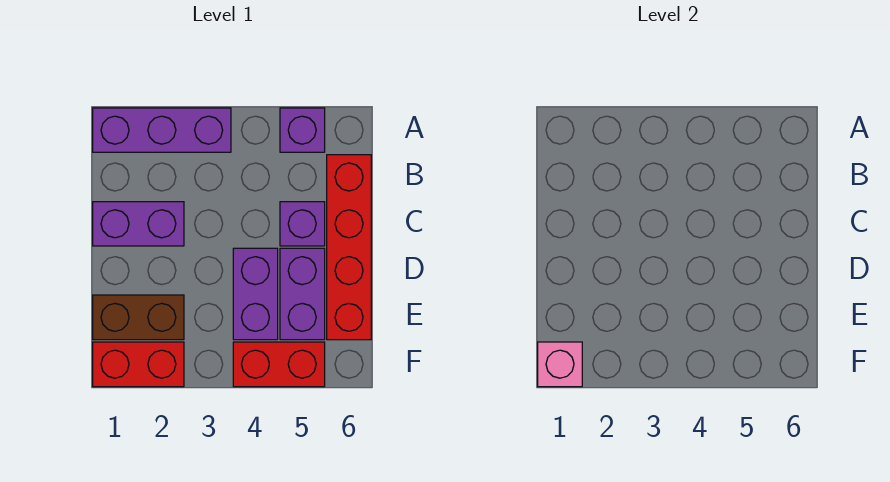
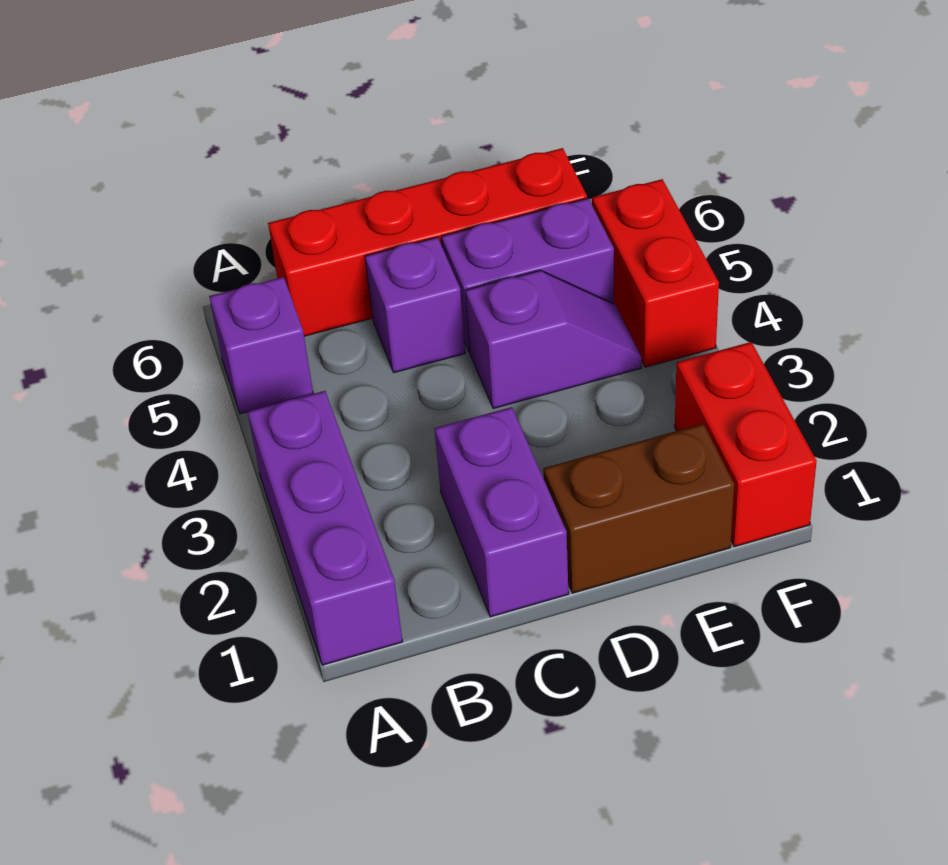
purple 1x2 brick [233,248,278,340] -> purple 1x2 slope [465,270,641,409]
brown 1x2 brick [93,295,184,340] -> brown 1x2 brick turned to [543,424,734,593]
pink 1x1 brick [538,342,582,387] -> none

